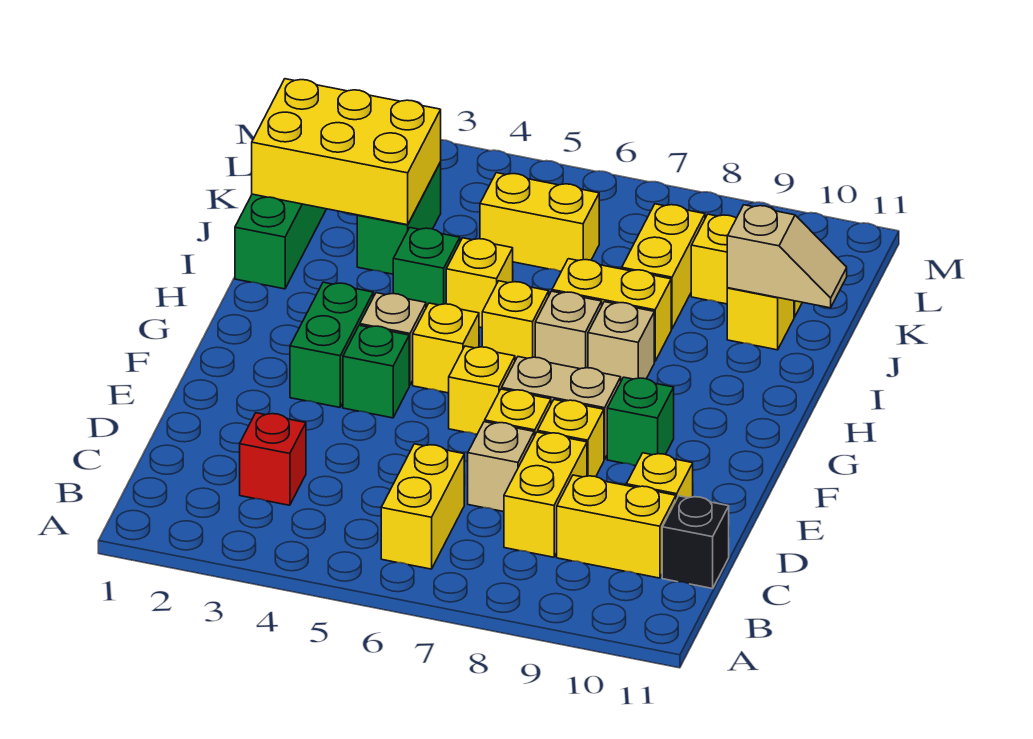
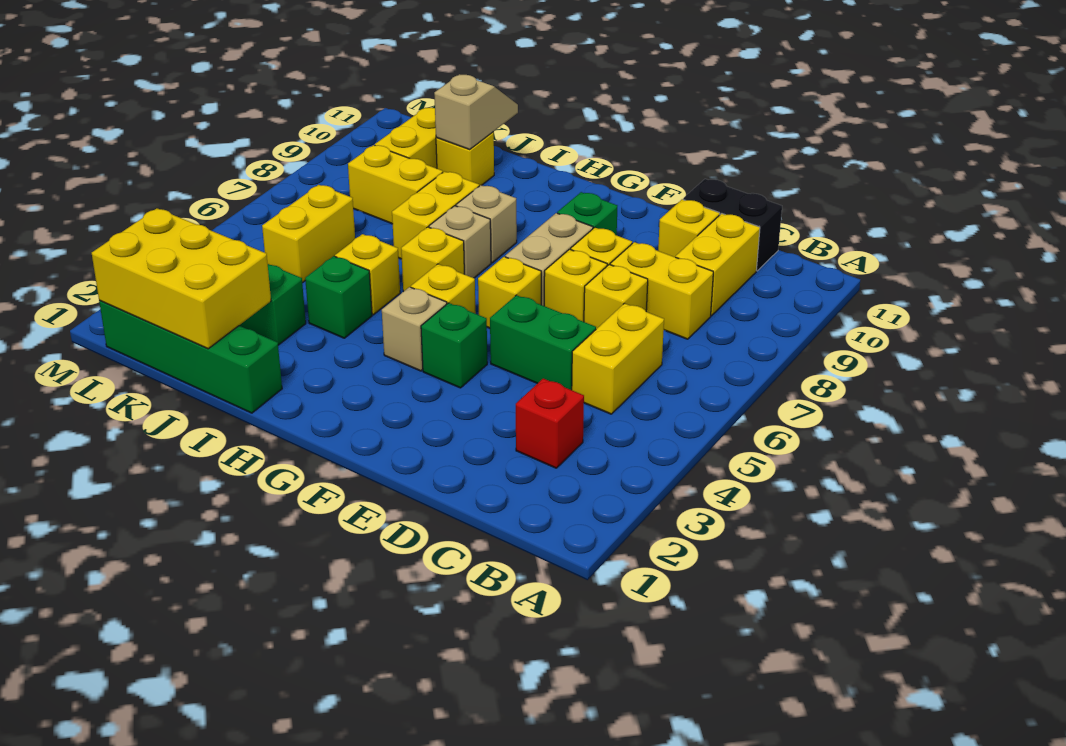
yellow 1x2 brick [381,444,464,569] -> yellow 1x2 brick turned to [572,303,664,414]
black 1x1 brick [662,496,729,589] -> black 1x2 brick [683,179,782,271]
tan 1x1 brick [468,422,534,512] -> yellow 1x1 brick [584,264,648,329]
green 1x2 brick [290,282,373,407] -> green 1x2 brick moved to [490,295,596,390]
yellow 2x3 brick [252,79,441,225] -> yellow 2x3 brick turned to [92,208,271,349]

